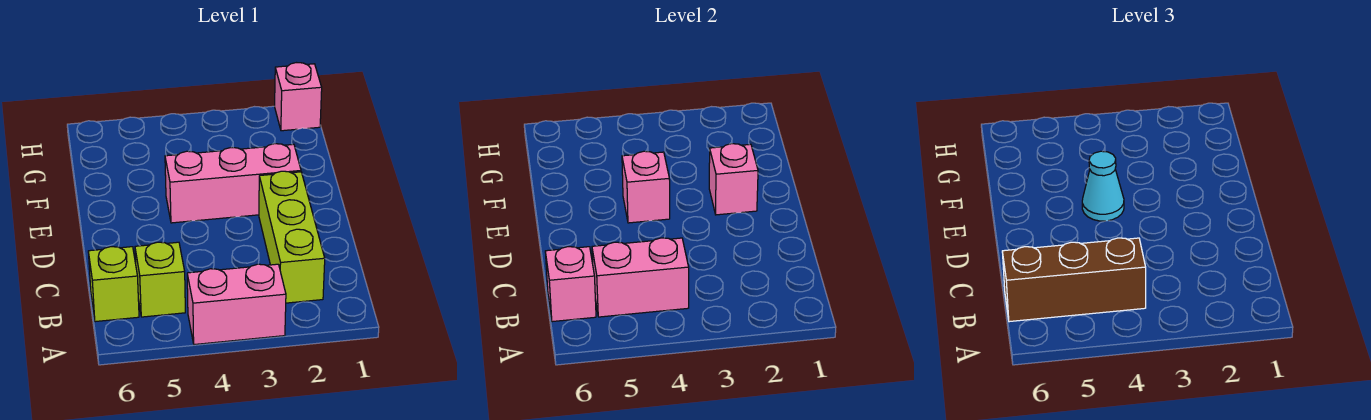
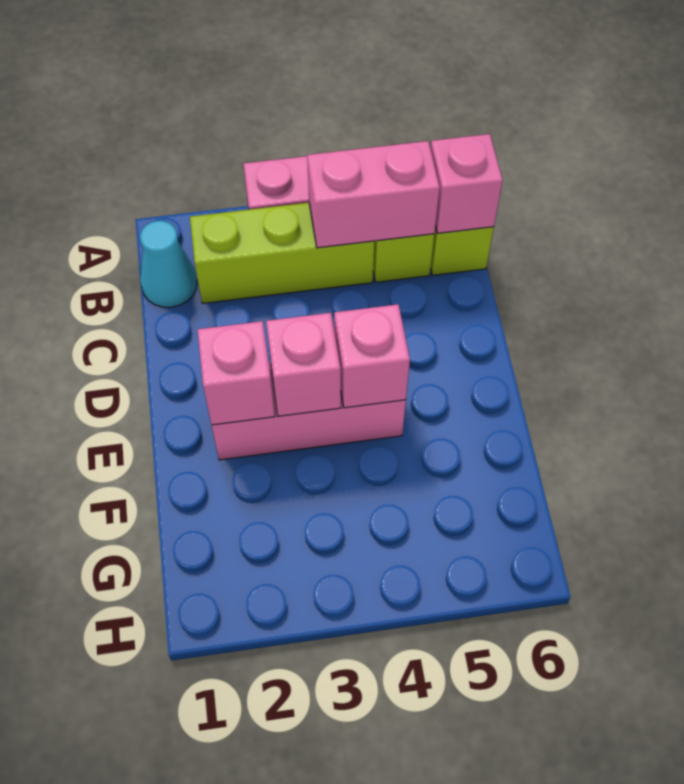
lime 1x3 brick [259,171,325,303] -> lime 1x3 brick turned to [190,203,374,303]
brown 1x3 brick [1002,238,1146,322] -> none
cyan 1x1 cone [1082,151,1124,221] -> cyan 1x1 cone moved to [140,221,197,307]
pink 1x1 brick [275,63,322,131] -> pink 1x1 brick moved to [266,313,341,416]

